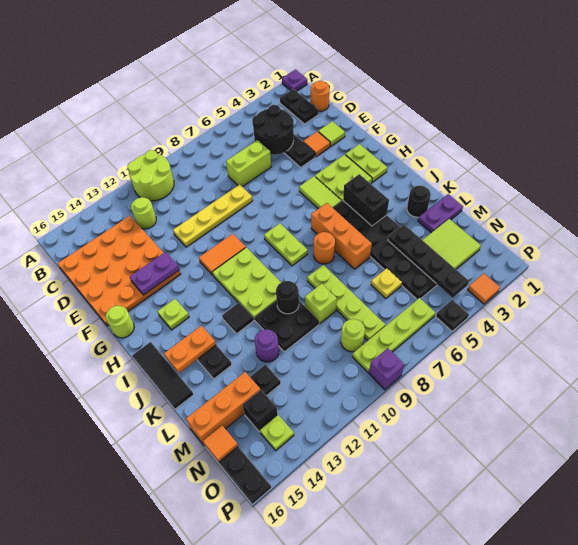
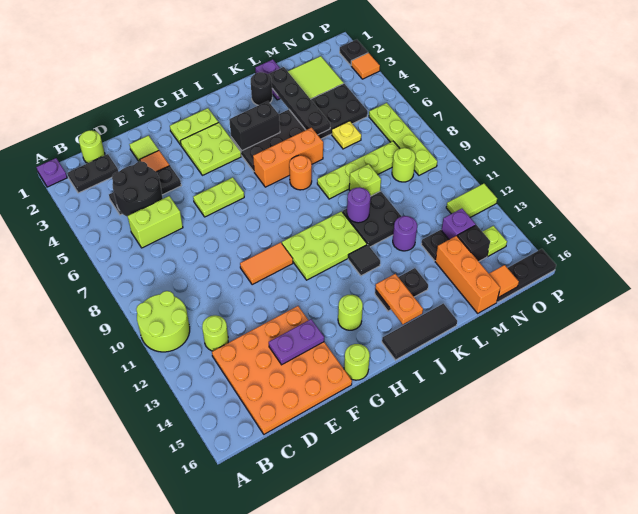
orange 1x1 round brick [311,81,329,112] -> lime 1x1 round brick [79,130,105,163]
lime 1x2 brick [226,140,271,187] -> lime 1x2 brick turned to [128,196,183,248]
yellow 1x4 plate [173,185,253,247] -> none
purple 1x2 plate [130,252,179,295] -> purple 1x2 plate turned to [269,319,324,365]
lime 1x2 tile [299,176,342,209] -> lime 1x2 tile moved to [446,184,497,217]
orange 1x2 tile [199,234,246,275] -> orange 1x2 tile turned to [240,242,293,285]
lime 1x2 plate [264,223,308,266] -> lime 1x2 plate moved to [193,177,244,217]
lime 1x1 plate [157,299,189,330] -> lime 1x1 round brick [338,295,363,330]
black 1x1 round brick [276,281,299,314] -> purple 1x1 round brick [347,187,371,223]
black 1x4 plate [388,224,469,298] -> black 1x4 plate turned to [268,67,330,135]
black 1x1 plate [436,300,469,331] -> black 1x1 plate moved to [340,40,368,65]
purple 1x1 brick [369,348,404,390] -> purple 1x1 brick moved to [441,209,476,239]

